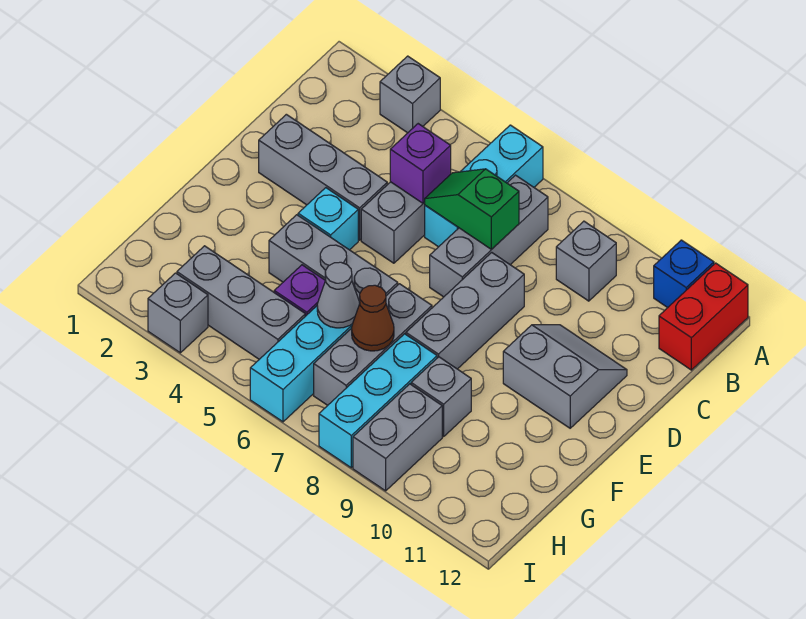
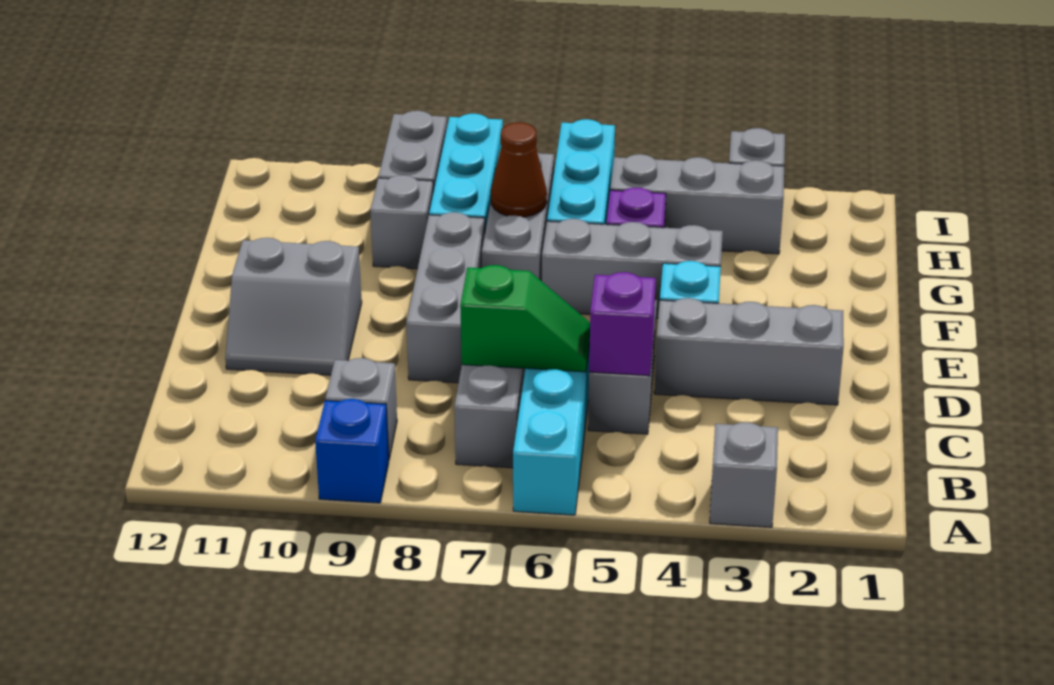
blue 1x1 brick [654,240,714,308] -> blue 1x1 brick moved to [315,399,389,503]
red 1x2 brick [659,263,748,370] -> none
grey 1x1 cone [317,262,360,328] -> none

